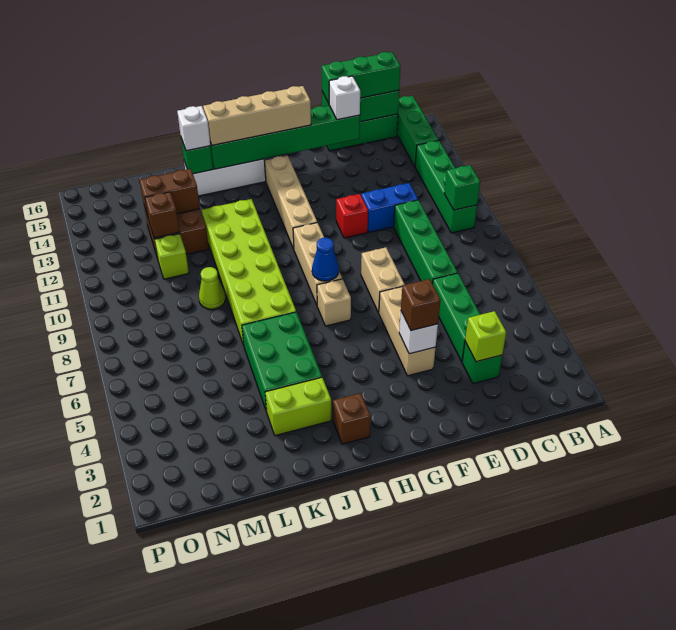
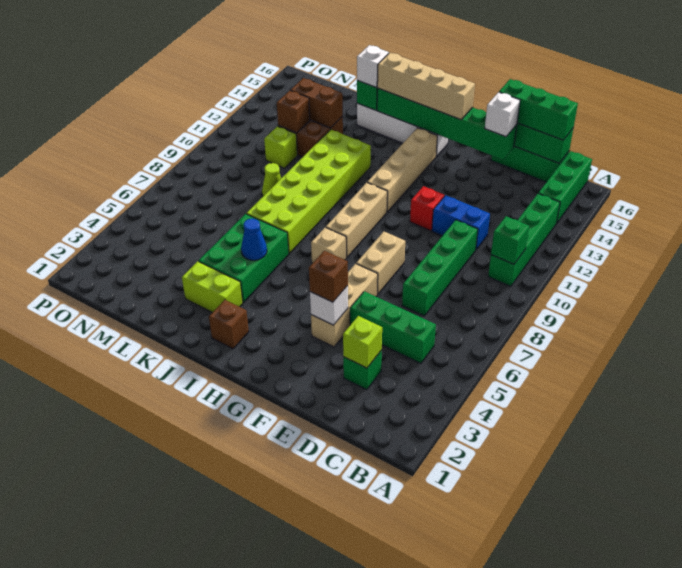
green 1x3 brick [433,273,480,361] -> green 1x3 brick turned to [350,291,436,363]
blue 1x1 cone [312,238,339,281] -> blue 1x1 cone moved to [241,218,267,260]

